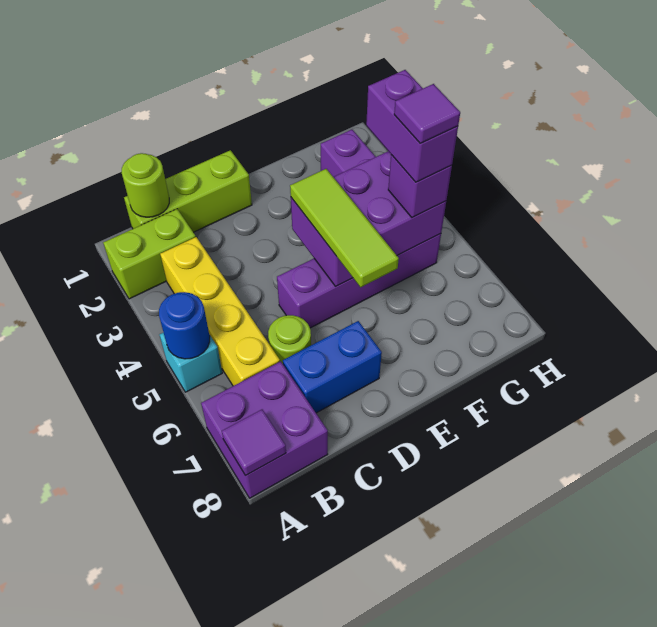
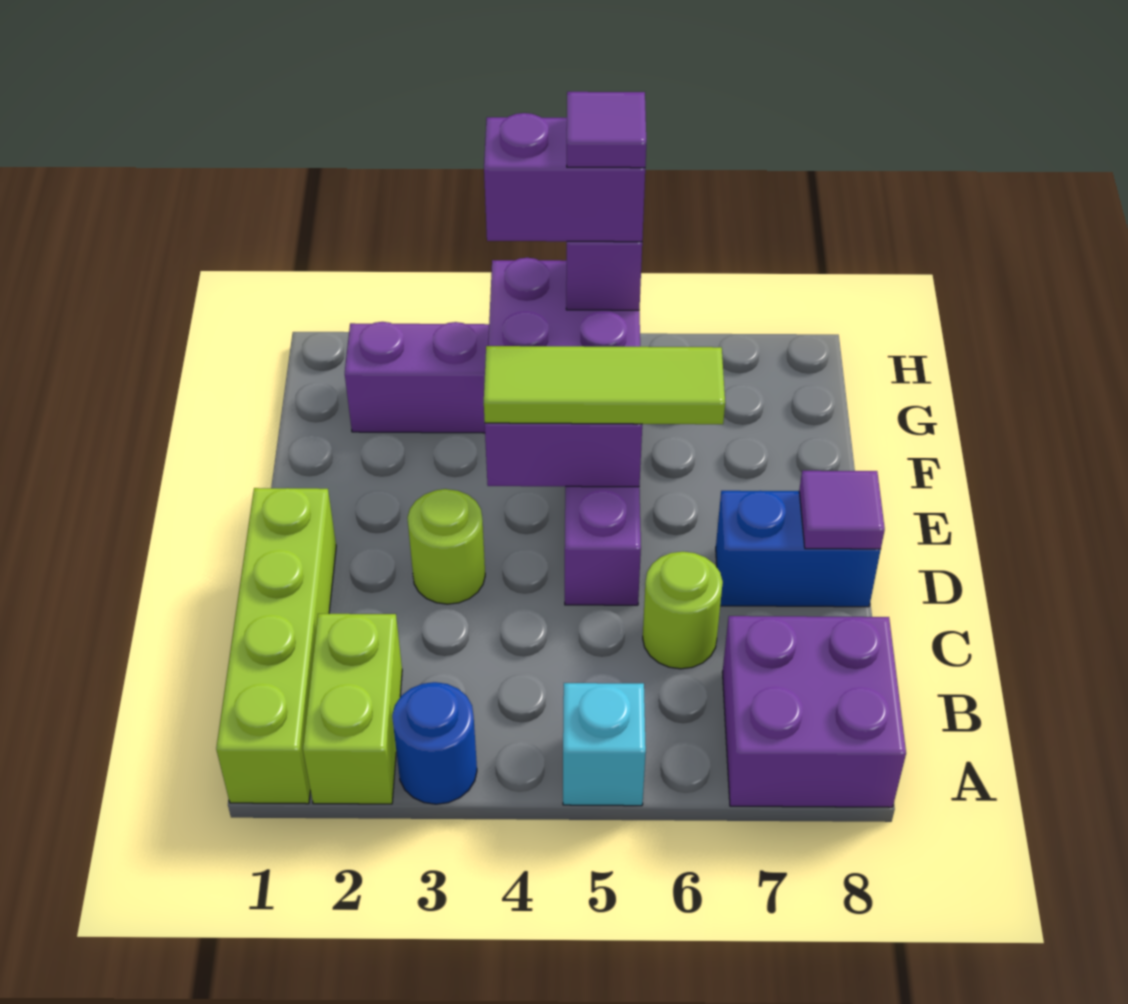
blue 1x1 round brick [159,292,210,359] -> blue 1x1 round brick moved to [392,682,477,804]
purple 1x1 tile [222,410,286,476] -> purple 1x1 tile moved to [799,471,885,549]
lime 1x3 brick [124,150,252,232] -> lime 1x4 brick [216,488,336,804]
lime 1x1 round brick [122,153,169,217] -> lime 1x1 round brick moved to [407,489,485,604]
yellow 1x4 brick [160,237,280,386] -> none
blue 1x2 brick [283,321,382,413] -> blue 1x2 brick turned to [716,491,881,607]

